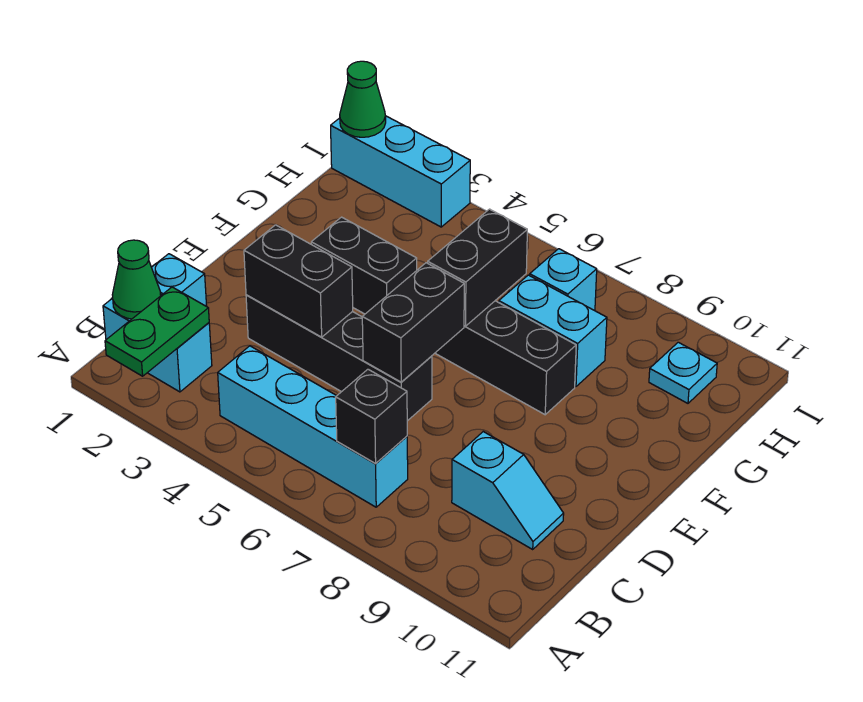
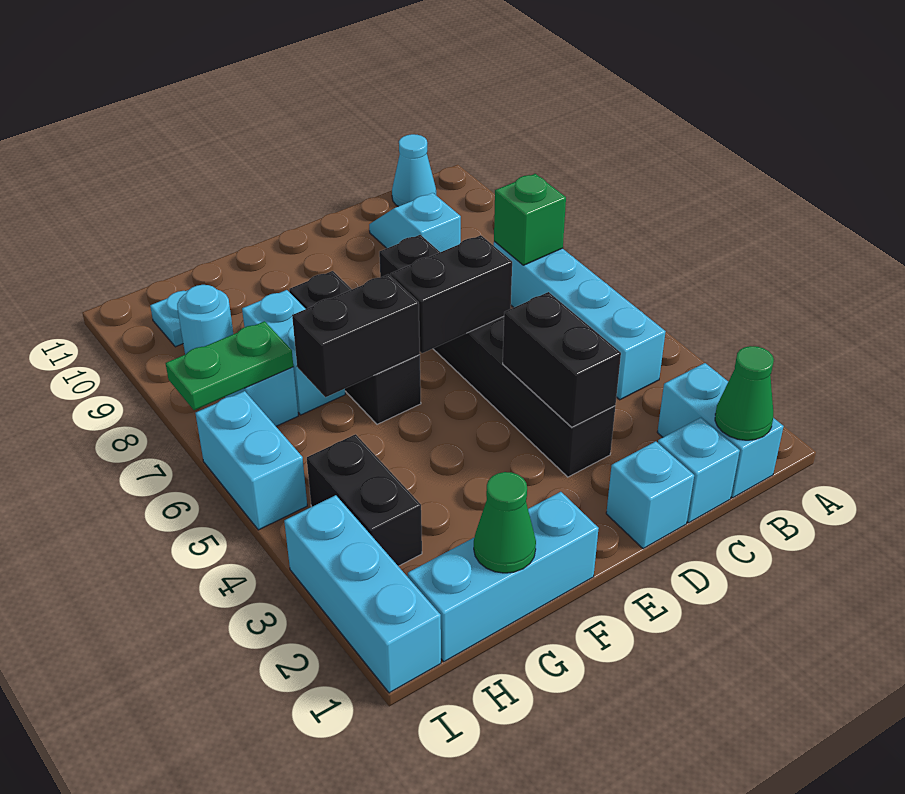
green 1x2 plate [105,287,209,376] -> green 1x2 plate moved to [166,321,293,410]
black 1x1 brick [336,369,407,464] -> green 1x1 brick [494,174,566,265]
none -> cyan 1x1 cone [392,134,436,207]
none -> cyan 1x1 brick [606,441,694,549]
black 1x4 brick [246,295,432,421] -> black 1x6 brick [379,235,615,477]
none -> cyan 1x3 brick [408,492,599,662]
black 1x2 brick [311,217,417,314] -> black 1x2 brick moved to [307,434,422,566]
none -> cyan 1x1 round brick [177,285,233,354]
green 1x1 cone [340,61,386,137] -> green 1x1 cone moved to [474,472,536,573]
none -> cyan 1x2 brick [195,391,307,530]

